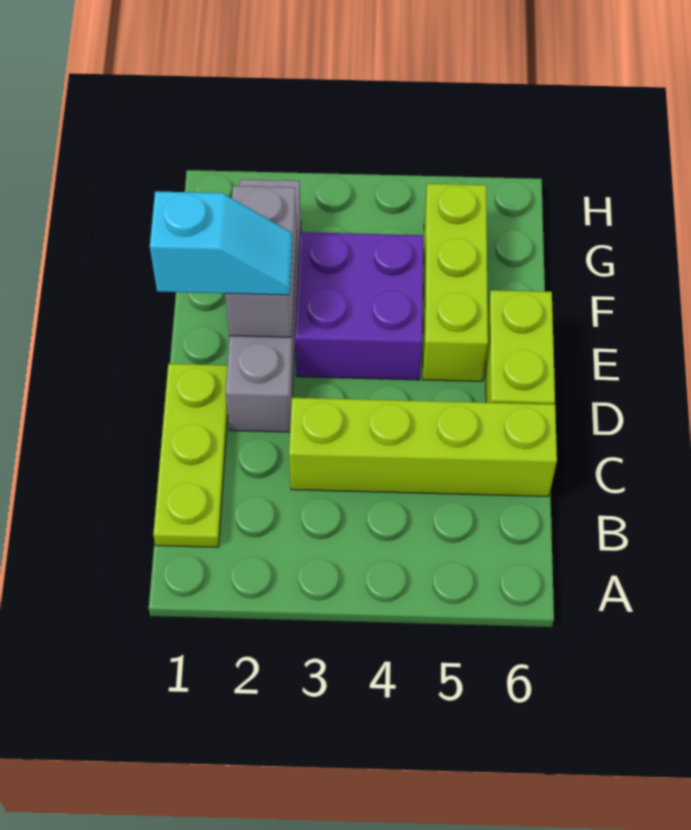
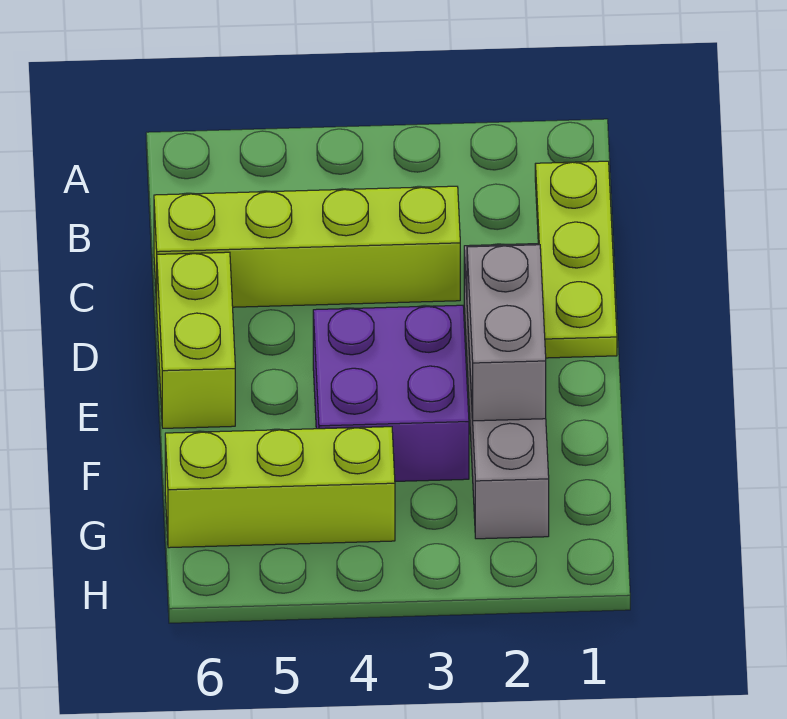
cyan 1x2 slope [150,191,292,295] -> none
lime 1x3 brick [423,184,488,381] -> lime 1x3 brick turned to [165,427,395,548]

